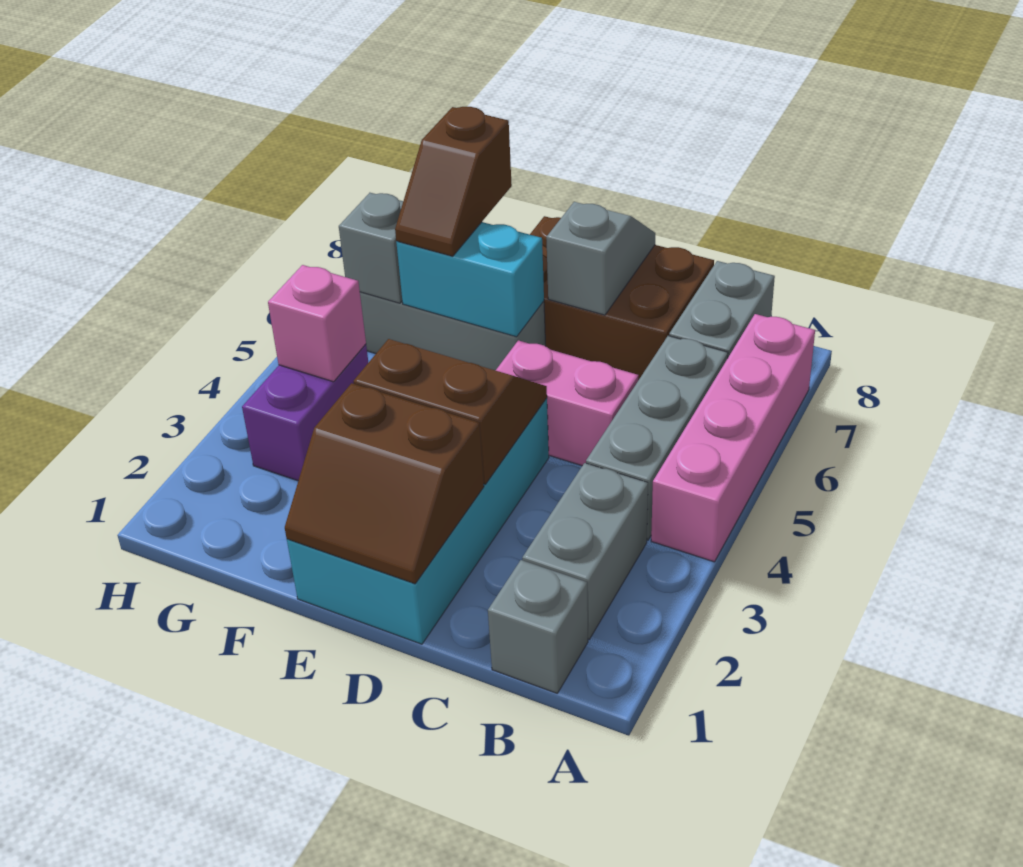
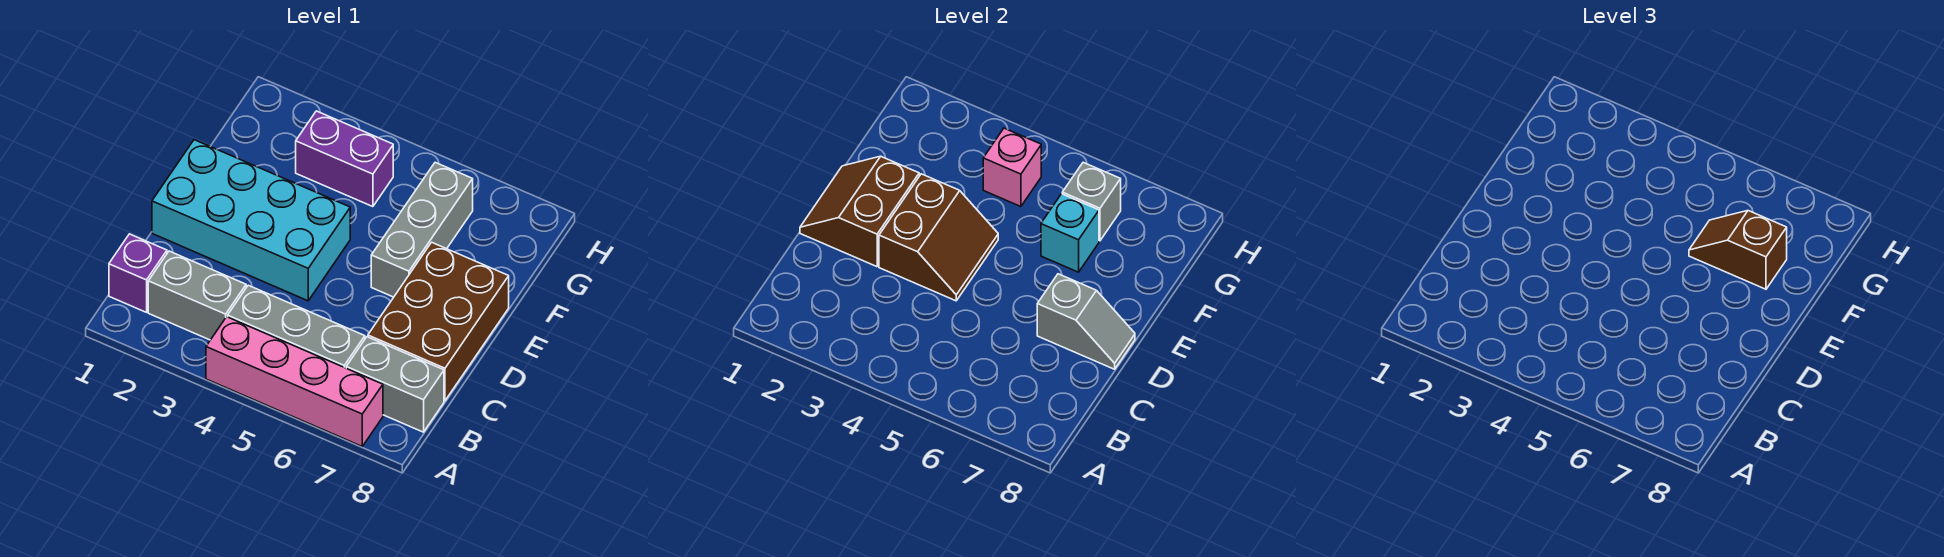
grey 1x1 brick [488,560,588,693] -> purple 1x1 brick [109,234,167,312]
pink 1x2 brick [496,340,639,466] -> none
cyan 1x2 brick [396,222,544,337] -> cyan 1x1 brick [1041,194,1099,272]

